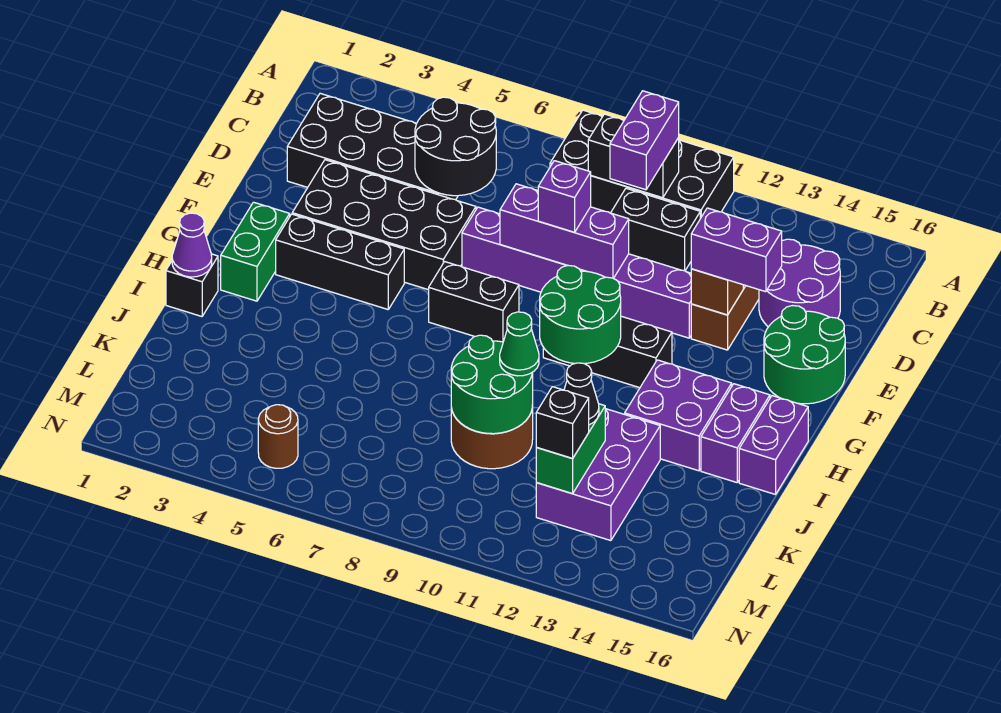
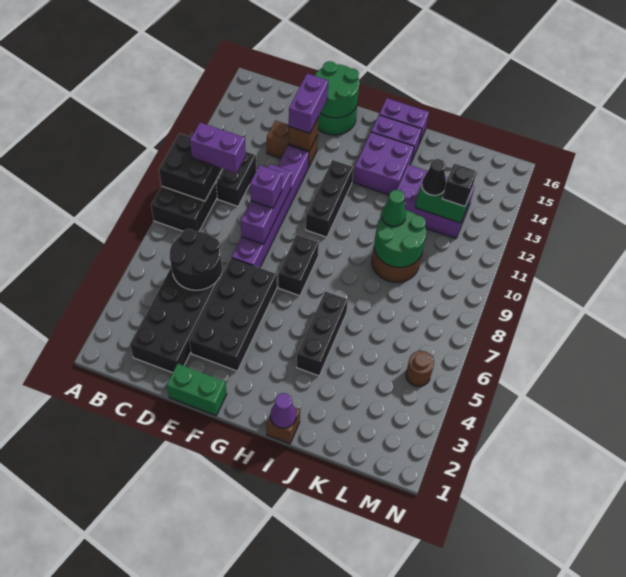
black 1x2 brick [588,114,679,198] -> black 2x2 brick [159,133,222,201]
purple 2x2 round brick [759,239,840,327] -> none
green 1x2 brick [221,202,290,301] -> green 1x2 brick moved to [167,364,227,416]
black 1x3 brick [276,214,404,309] -> black 1x3 brick moved to [297,291,348,376]
green 2x2 round brick [540,265,621,364] -> green 2x2 round brick moved to [315,61,359,118]
black 1x1 brick [166,254,218,316] -> brown 1x1 brick [266,408,300,444]

